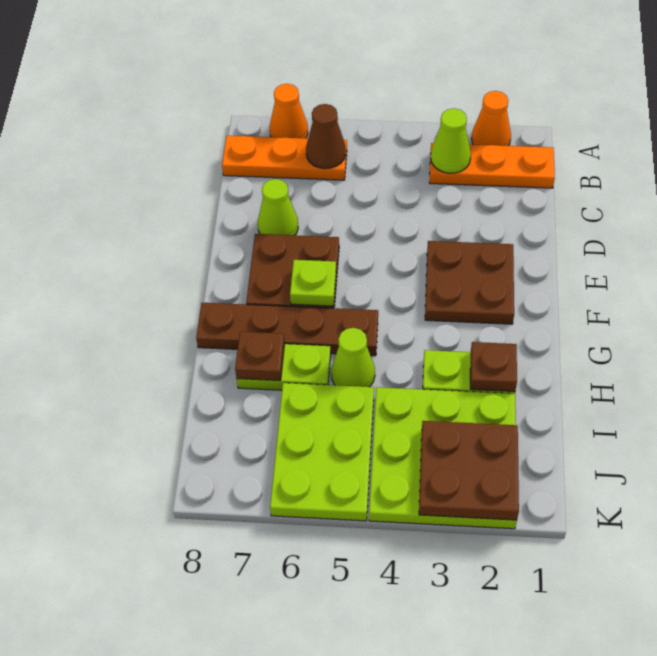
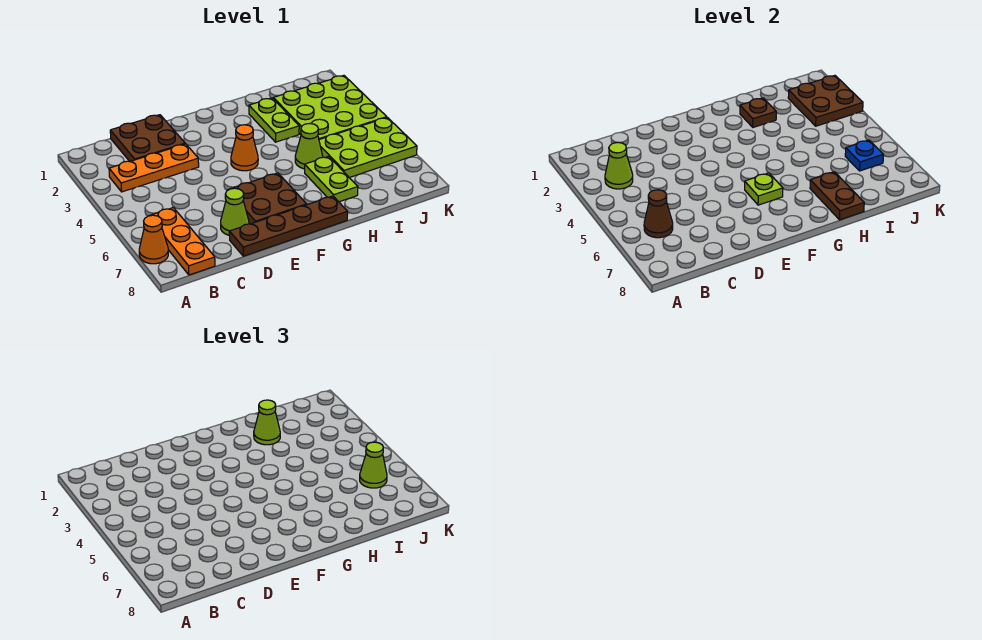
orange 1x1 cone [472,91,511,146] -> orange 1x1 cone moved to [231,125,258,171]
orange 1x3 plate [430,143,555,188] -> orange 1x3 plate turned to [109,144,199,192]
brown 2x2 plate [425,241,514,324] -> brown 2x2 plate moved to [110,115,185,161]
brown 1x4 plate [196,303,378,356] -> brown 1x4 plate turned to [229,196,348,256]
none -> lime 1x1 cone [254,400,280,445]
brown 1x1 plate [235,332,285,381] -> brown 1x2 plate [810,172,864,220]
none -> blue 1x1 plate [845,140,884,171]
none -> lime 1x1 cone [360,442,387,488]

